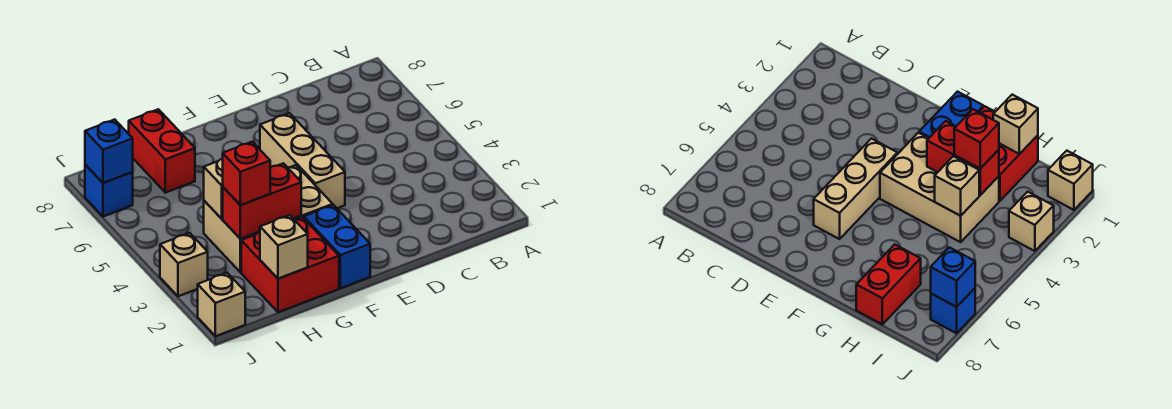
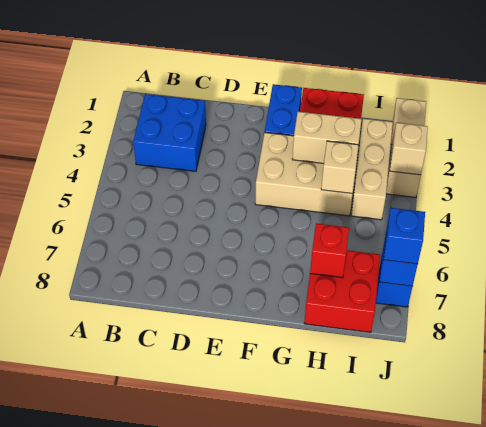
none -> blue 2x2 brick [133,94,206,171]
tan 1x3 brick [260,113,345,208] -> tan 1x3 brick moved to [351,119,393,220]
red 1x2 brick [223,163,301,239] -> tan 1x2 brick [292,112,361,163]
tan 1x1 brick [260,215,308,279] -> tan 1x1 brick moved to [390,123,428,175]
red 1x1 brick [223,142,270,205] -> red 1x1 brick moved to [310,223,349,278]
red 1x2 brick [129,109,195,193] -> red 2x2 brick [304,250,380,332]
none -> blue 1x1 brick [384,208,425,264]

